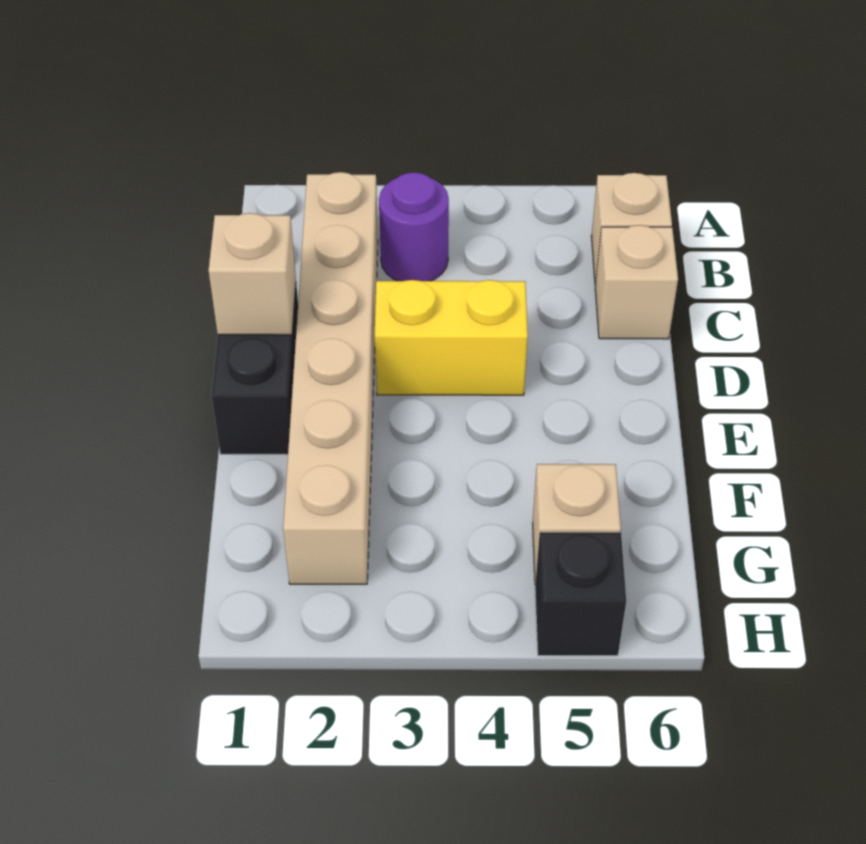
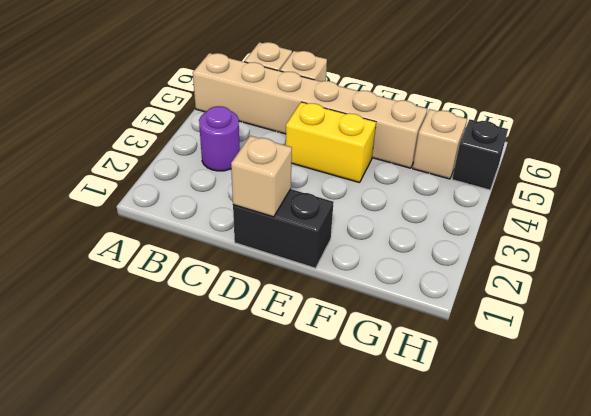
tan 1x6 brick [283,172,378,584] -> tan 1x6 brick moved to [193,53,427,168]
yellow 1x2 brick [375,280,528,395] -> yellow 1x2 brick turned to [286,102,376,183]

